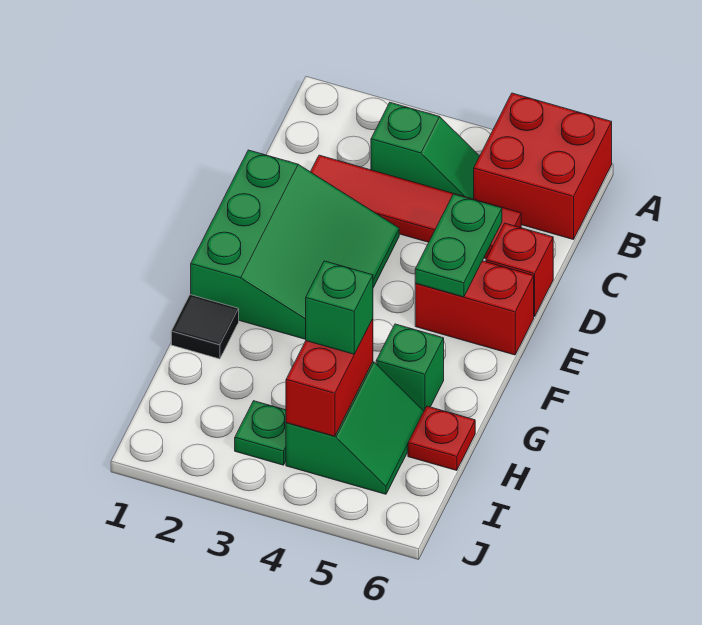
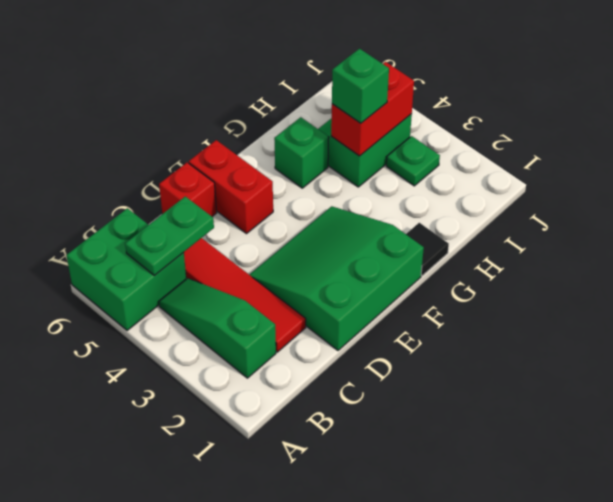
red 2x2 brick [474,93,612,240] -> green 2x2 brick [66,208,186,330]
green 1x2 slope [371,103,479,199] -> green 1x3 slope [159,278,276,378]
green 1x2 plate [415,194,502,297] -> green 1x2 plate moved to [125,196,214,276]
red 1x1 plate [408,406,475,471] -> none

